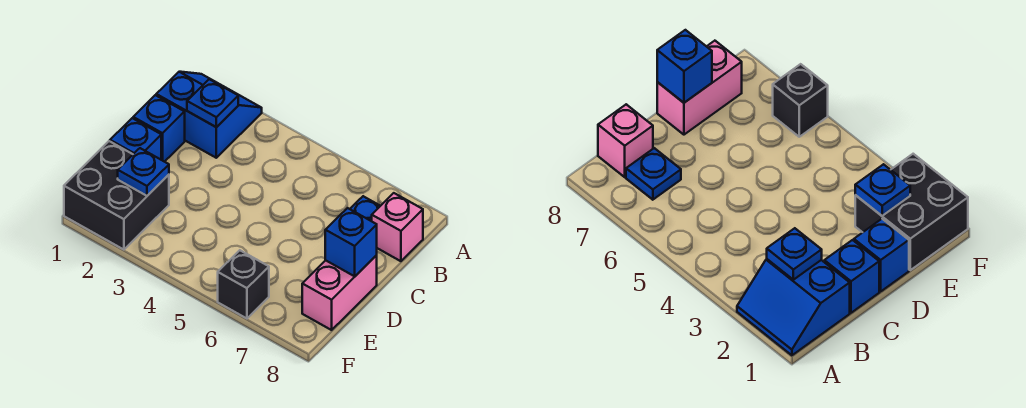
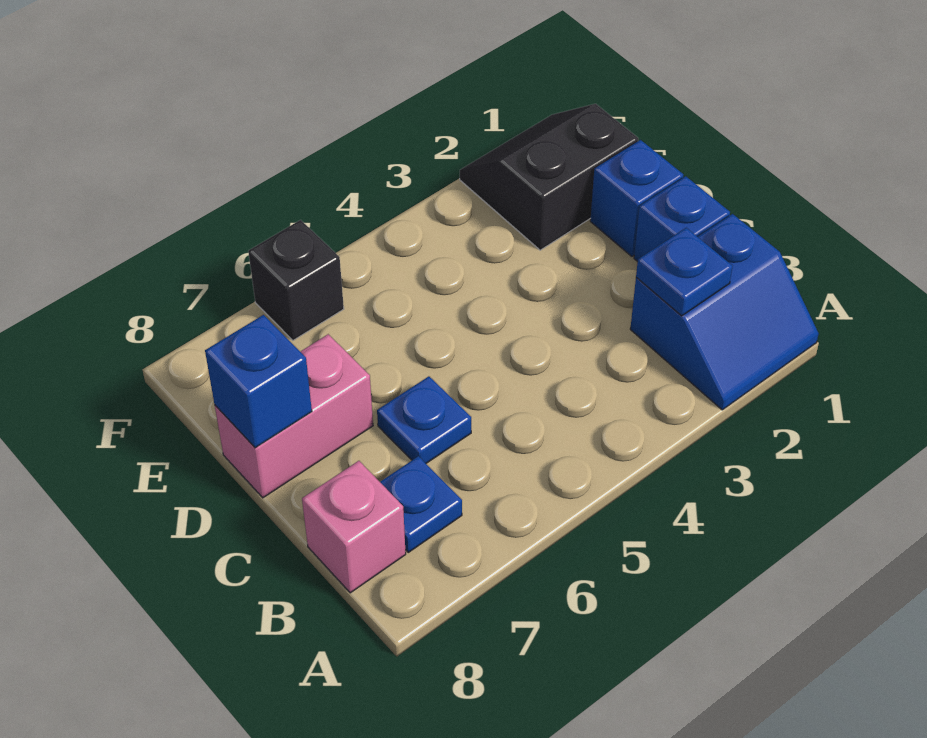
pink 1x2 brick [302,255,377,330] -> pink 1x2 brick turned to [215,334,373,498]
black 2x2 brick [64,141,169,250] -> black 2x2 slope [460,104,638,250]
blue 1x1 plate [118,148,169,196] -> blue 1x1 plate moved to [377,376,471,463]

